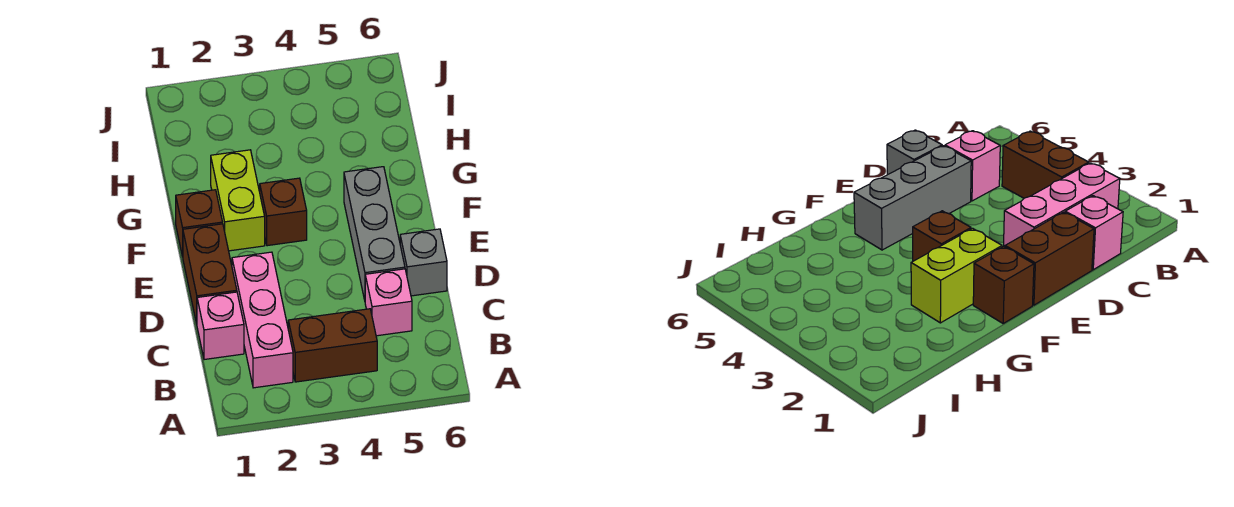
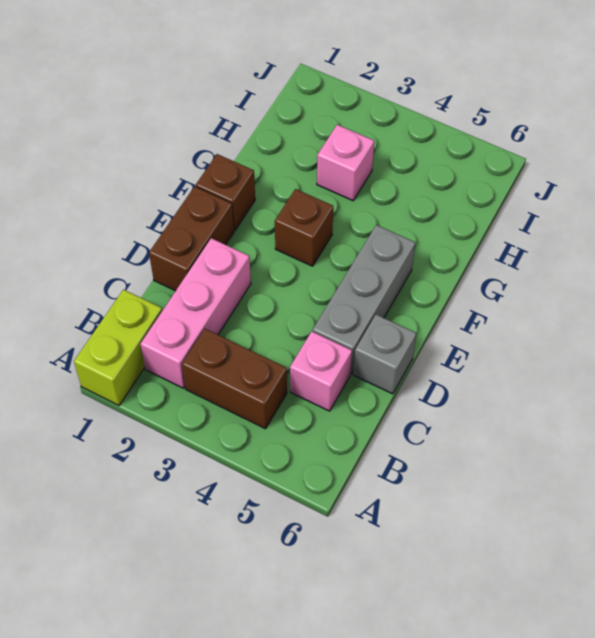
pink 1x1 brick [197,292,244,360] -> pink 1x1 brick moved to [317,125,374,201]
lime 1x2 brick [211,150,265,251] -> lime 1x2 brick moved to [74,290,162,405]

